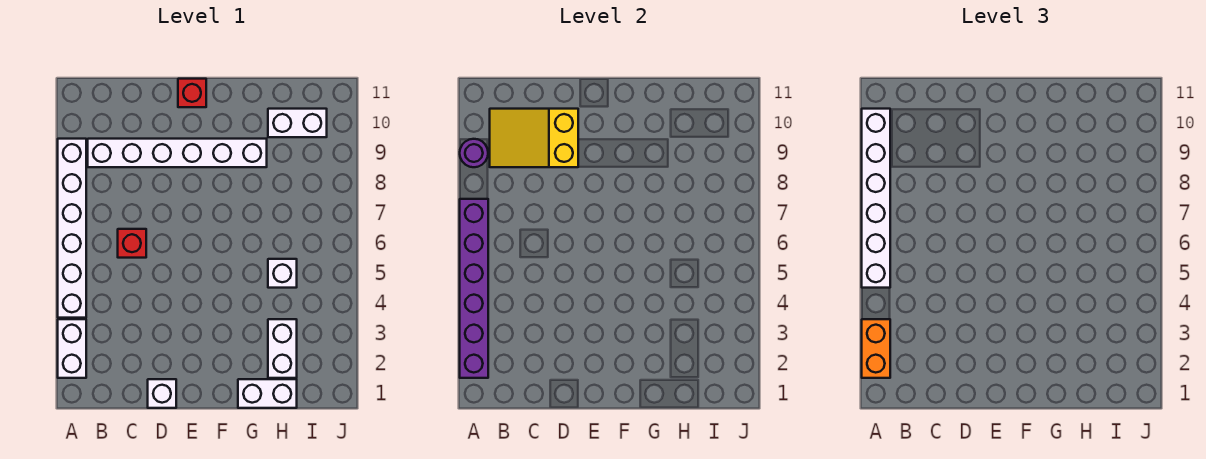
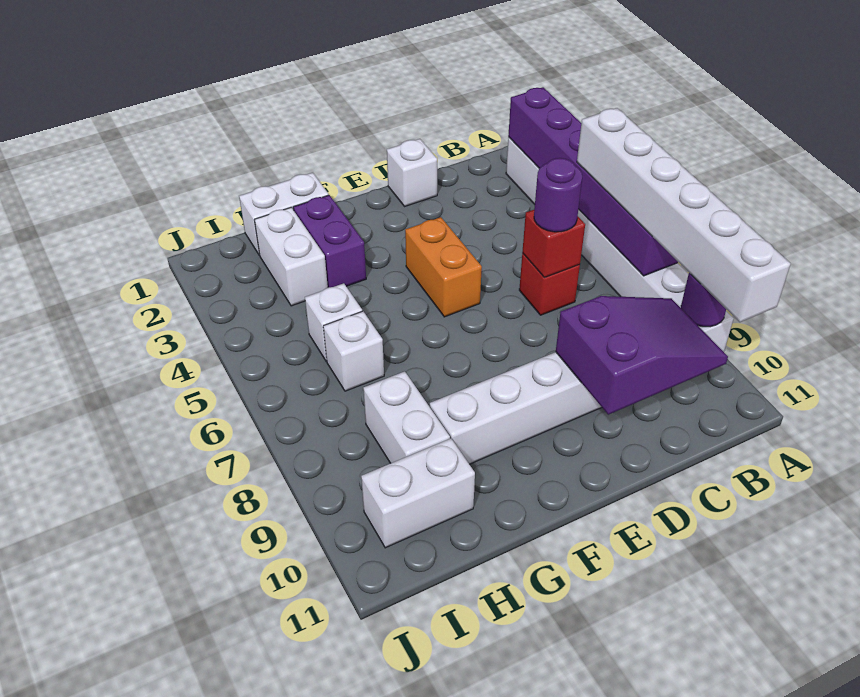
orange 1x2 brick [862,319,890,378] -> orange 1x2 brick moved to [405,217,482,317]
yellow 2x3 slope [490,109,578,167] -> purple 2x3 slope [556,296,728,415]
none -> purple 1x1 round brick [534,158,582,232]
red 1x1 brick [178,79,206,107] -> red 1x1 brick moved to [522,210,585,277]
none -> purple 1x2 brick [293,195,366,288]
none -> white 1x1 brick [323,311,384,391]
none -> white 1x2 brick [363,371,450,463]

